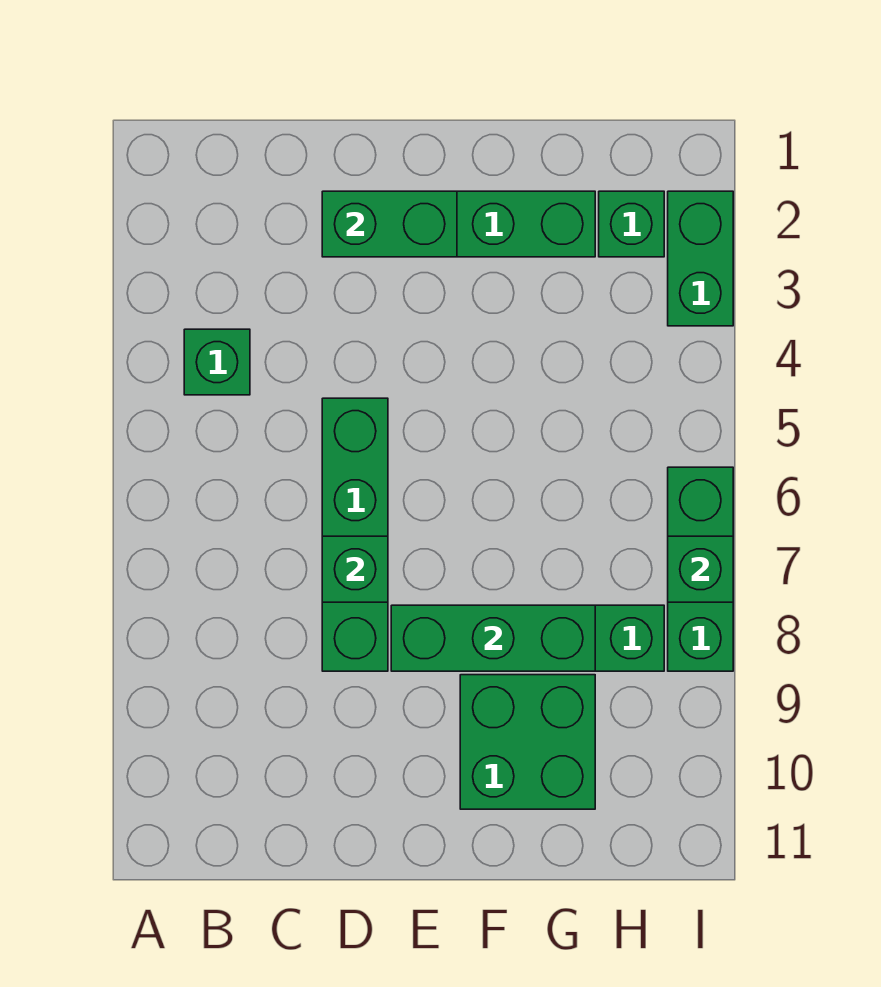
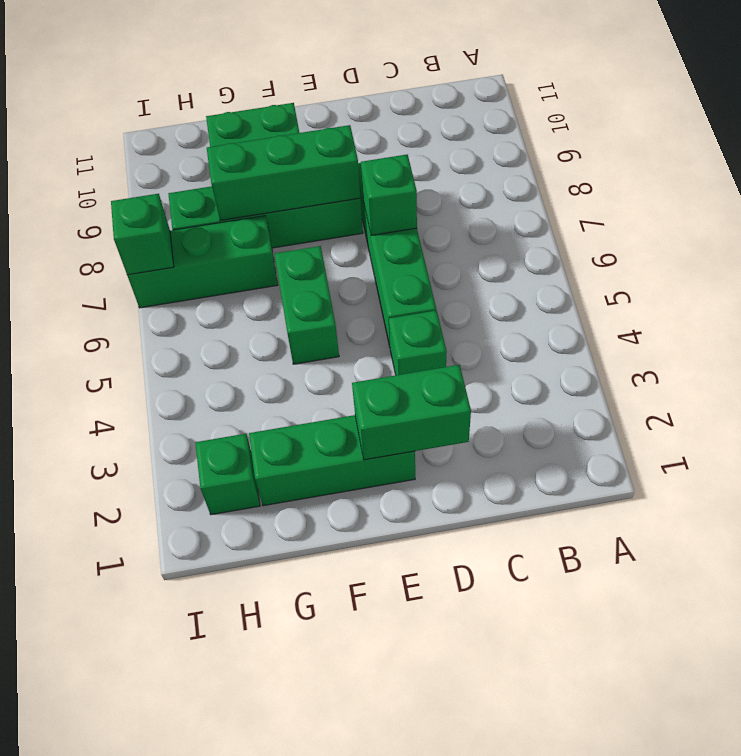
green 1x1 brick [184,329,250,395] -> green 1x1 brick moved to [389,310,447,375]
green 1x2 brick [668,191,733,326] -> green 1x2 brick moved to [275,246,339,364]
green 1x3 brick [668,467,733,671] -> green 1x3 brick turned to [127,216,278,308]

